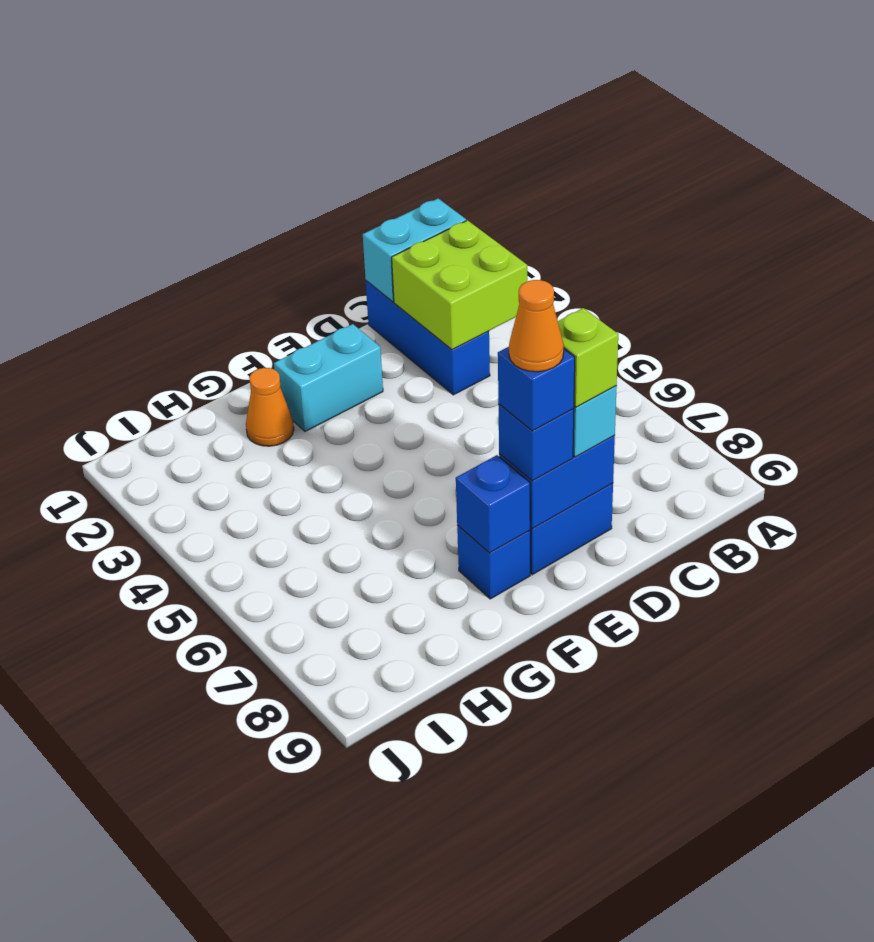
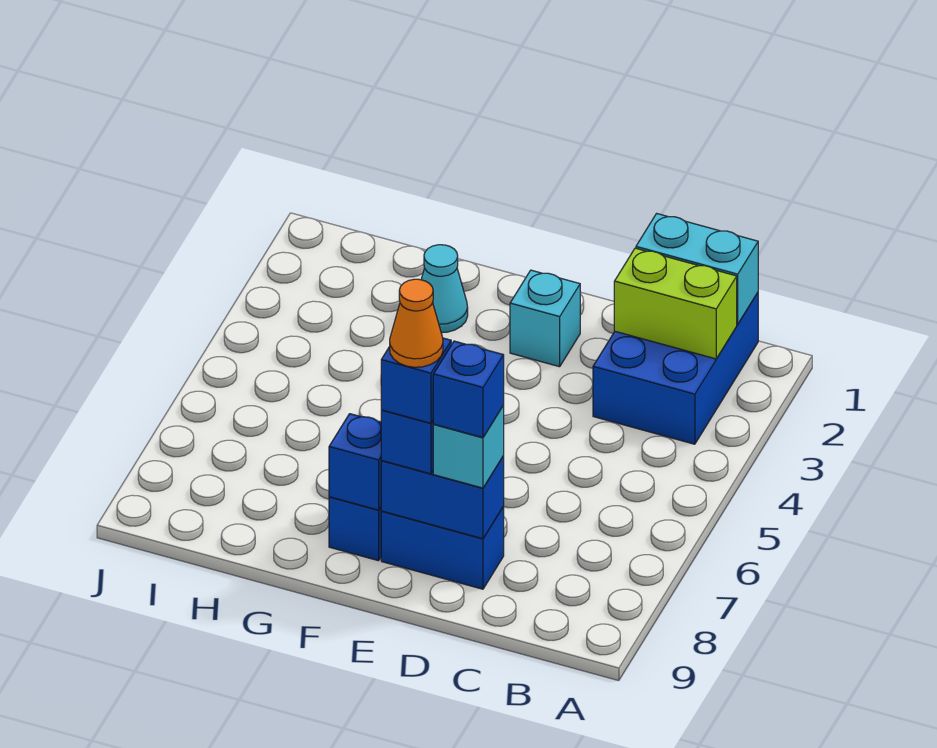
lime 2x2 brick [392,220,527,350] -> lime 1x2 brick [614,248,737,359]
blue 1x3 brick [366,281,490,395] -> blue 2x3 brick [593,293,758,444]
lime 1x1 brick [558,308,618,407] -> blue 1x1 brick [433,341,504,438]
cyan 1x2 brick [274,324,383,431] -> cyan 1x1 brick [510,270,580,367]
orange 1x1 cone [246,368,294,446] -> cyan 1x1 cone [421,245,468,333]

